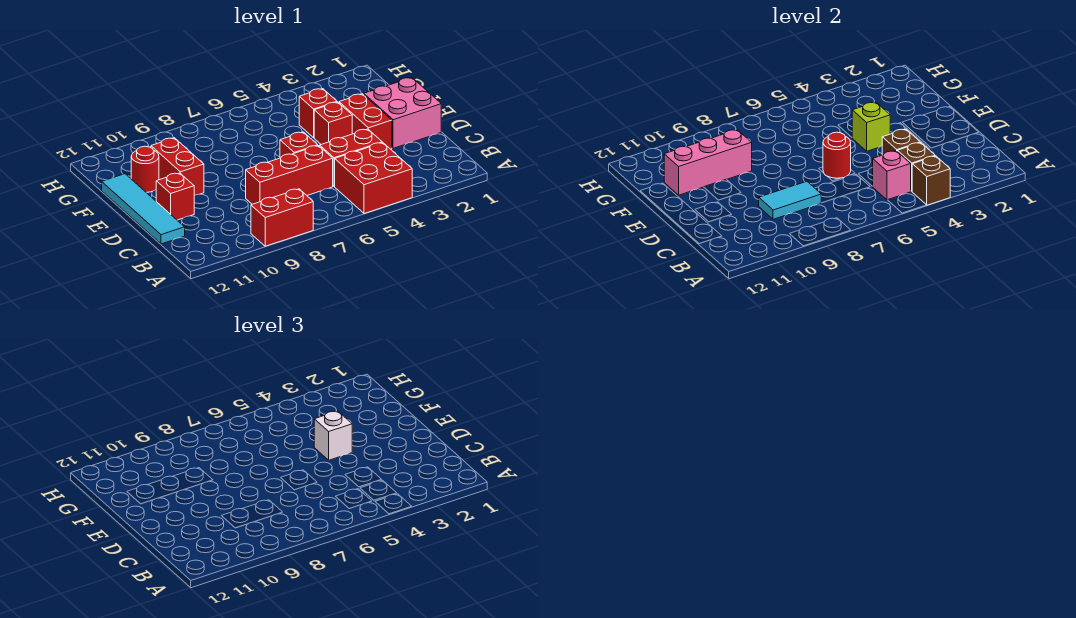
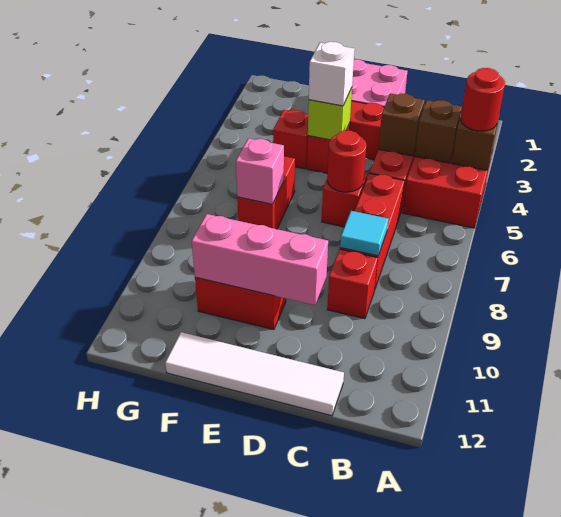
red 1x2 brick [251,189,313,246] -> red 1x2 brick moved to [237,156,295,229]
pink 1x1 brick [873,151,911,200] -> pink 1x1 brick moved to [236,138,284,204]
cyan 1x2 tile [759,181,821,219] -> cyan 1x1 tile [340,211,388,256]
cyan 1x4 tile [102,174,185,244] -> white 1x4 tile [165,332,344,416]
red 1x1 brick [156,173,194,220] -> red 1x1 brick moved to [327,249,378,319]
pink 1x3 brick [664,130,752,195] -> pink 1x3 brick turned to [192,214,328,305]
red 1x1 round brick [131,146,159,192] -> red 1x1 round brick moved to [461,68,505,131]

